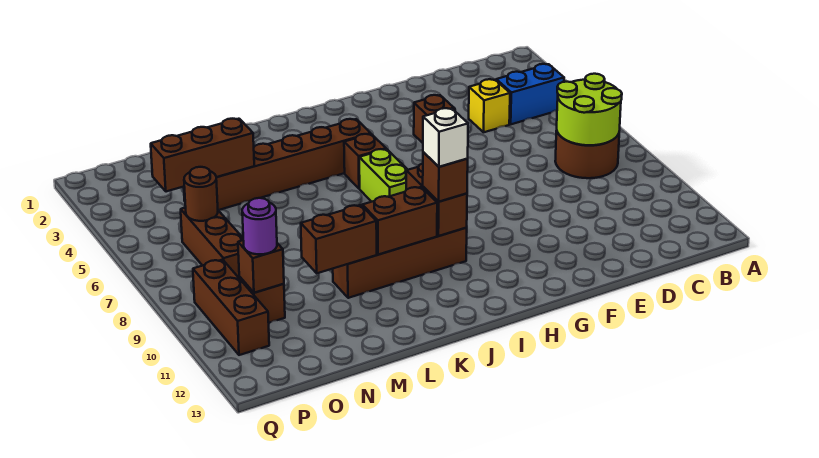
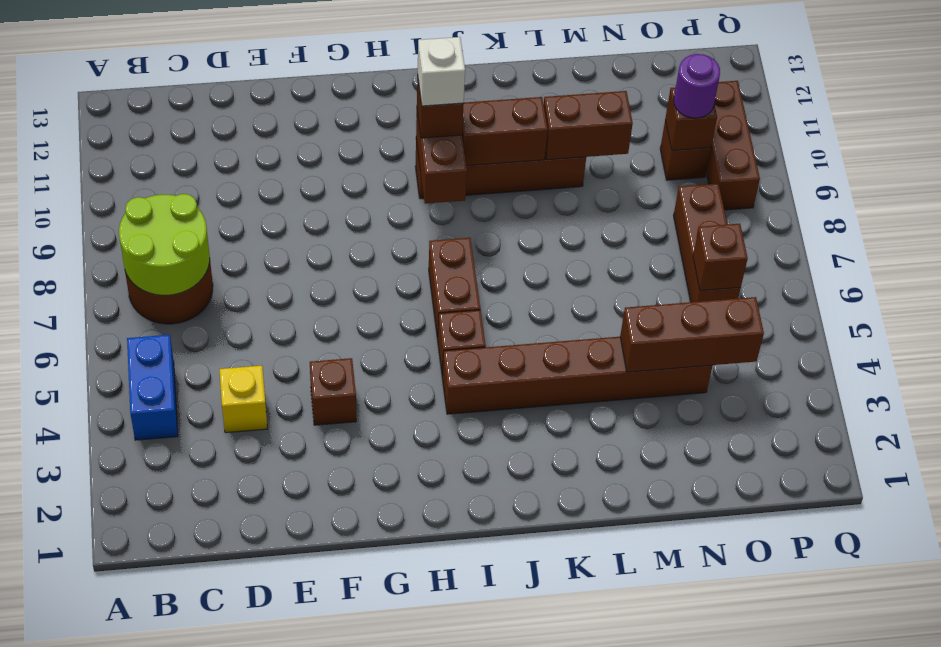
blue 1x2 brick [496,64,564,124] -> blue 1x2 brick turned to [127,335,178,440]
lime 1x2 brick [359,149,408,202] -> brown 1x2 brick [429,238,480,338]
brown 1x1 round brick [184,167,218,221] -> brown 1x1 brick [693,224,748,291]

